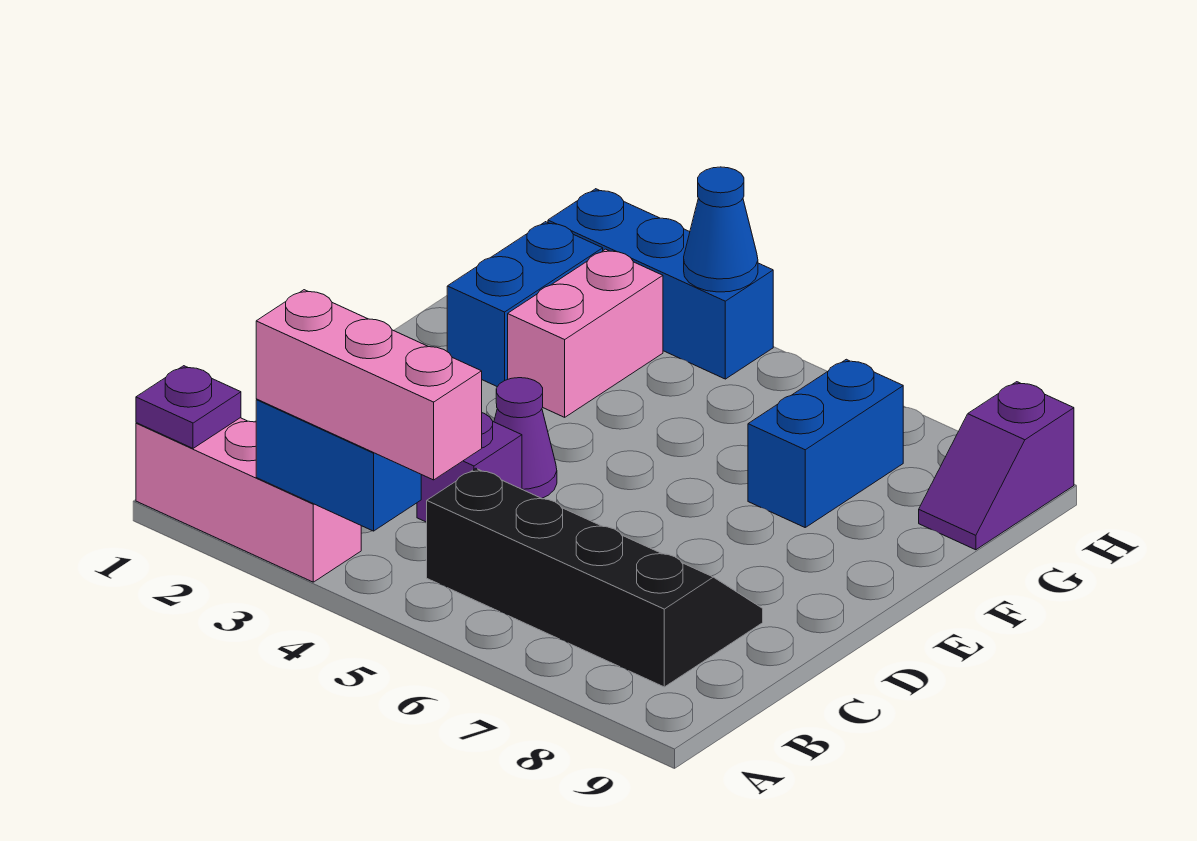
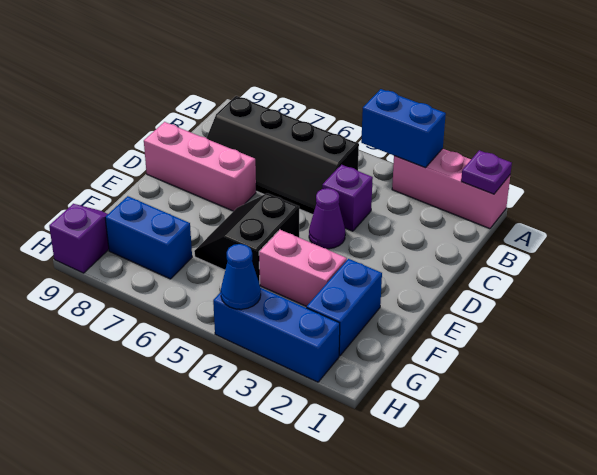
pink 1x3 brick [256,290,482,480] -> pink 1x3 brick moved to [144,122,256,211]
none -> black 2x2 slope [194,193,299,284]
pink 1x2 brick [508,249,663,417] -> pink 1x2 brick turned to [259,230,347,306]
blue 1x2 brick [748,359,903,527] -> blue 1x2 brick turned to [105,196,192,279]

